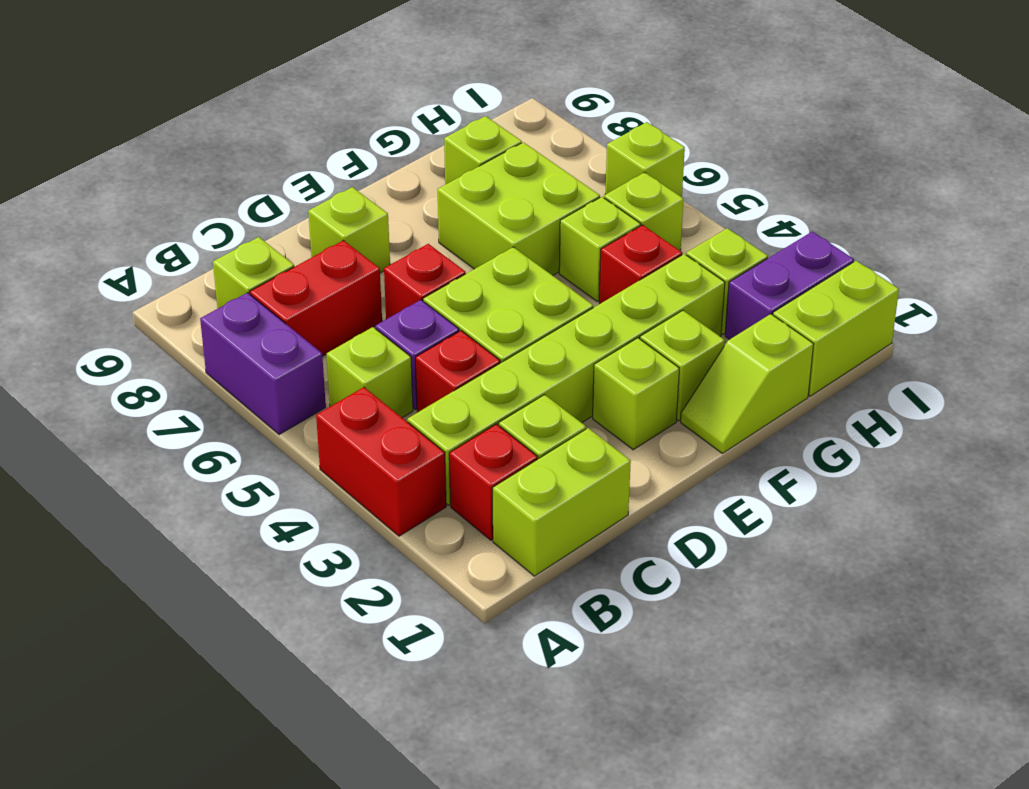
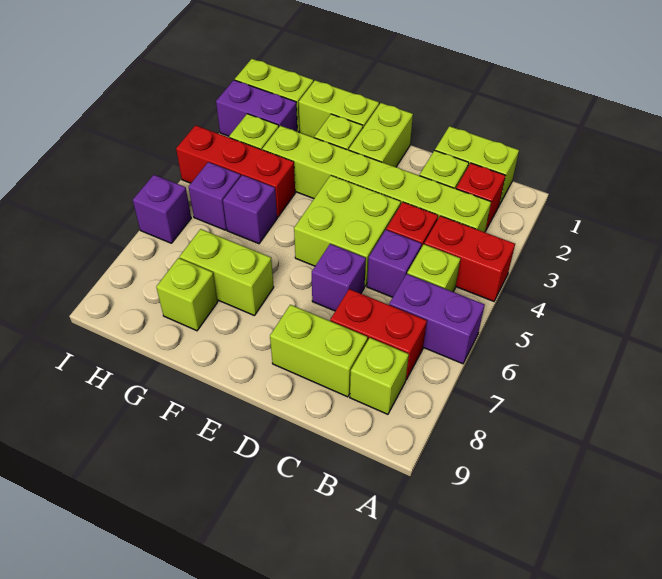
red 1x2 brick [316,387,446,536] -> red 1x2 brick turned to [424,216,515,301]
purple 1x2 brick [200,293,326,435] -> purple 1x2 brick turned to [389,274,485,364]
red 1x1 brick [384,244,466,319] -> purple 1x1 brick [312,244,366,311]
lime 1x1 brick [308,187,390,273] -> lime 1x2 brick [270,305,368,397]
lime 1x1 brick [593,338,679,450] -> lime 1x2 brick [349,103,413,167]
lime 1x2 slope [681,314,814,453] -> lime 1x2 brick [299,80,379,138]
lime 2x2 brick [437,142,600,275] -> lime 1x2 brick [180,229,274,315]
red 1x1 brick [599,225,682,304] -> red 1x3 brick [176,125,295,217]
lime 1x1 brick [559,197,641,301] -> purple 1x1 brick [223,175,277,244]
lime 1x1 brick [604,172,683,251] -> purple 1x1 brick [189,162,241,230]
lime 1x1 brick [605,122,685,197] -> purple 1x1 brick [133,175,191,243]

